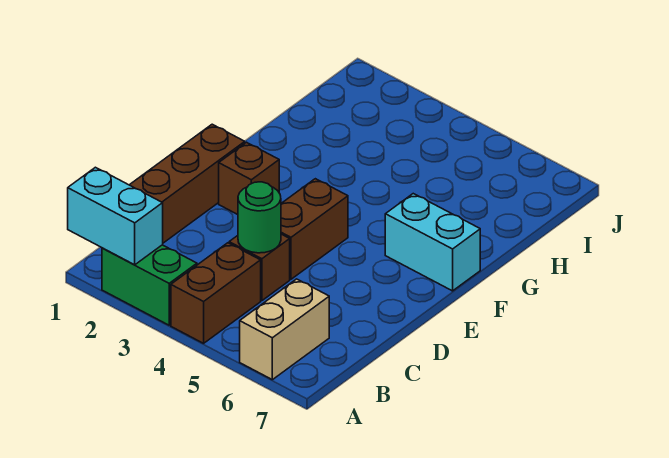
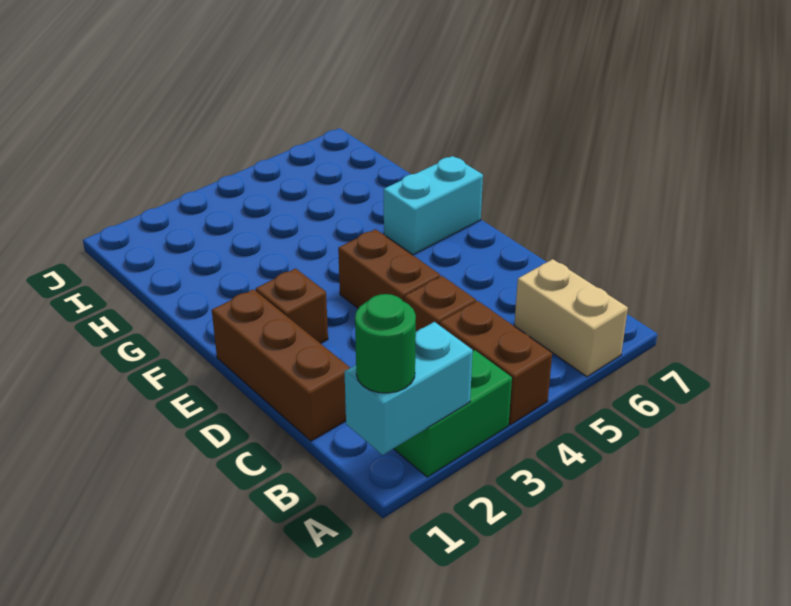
green 1x1 round brick [238,182,281,253] -> green 1x1 round brick moved to [355,294,416,393]

